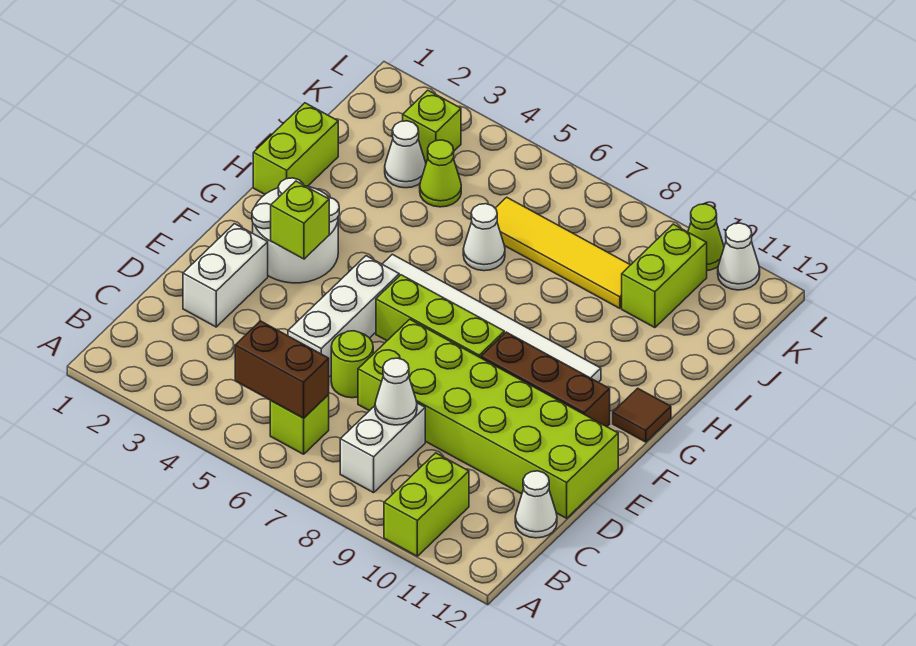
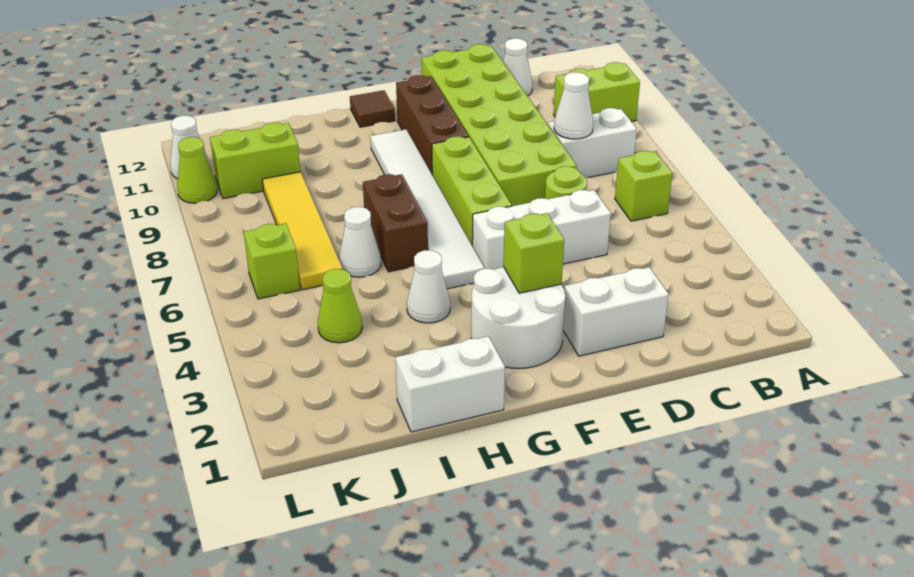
brown 1x2 brick [235,321,329,418] -> brown 1x2 brick moved to [363,174,428,272]
lime 1x2 brick [253,103,338,194] -> white 1x2 brick [396,336,505,432]
white 1x1 cone [385,121,426,188] -> white 1x1 cone moved to [407,250,450,323]
lime 1x1 brick [403,90,461,162] -> lime 1x1 brick moved to [244,223,300,299]

